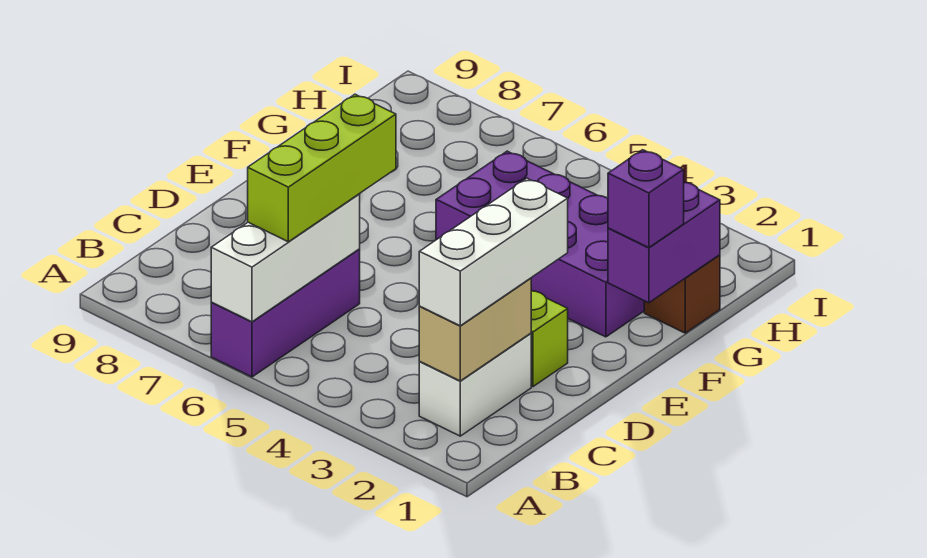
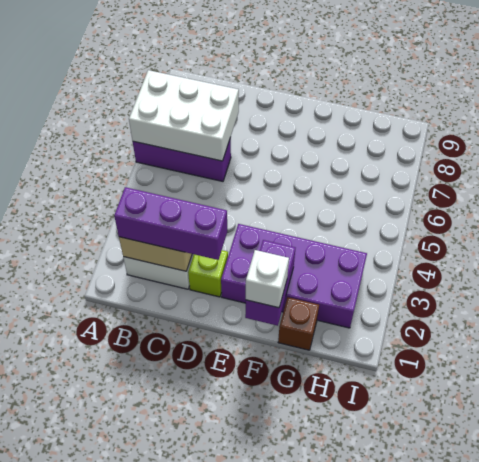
white 1x3 brick [211,194,360,322] -> white 2x3 brick [129,70,239,161]
white 1x3 brick [419,178,568,326] -> purple 1x3 brick [114,187,227,260]
lime 1x3 brick [248,94,396,242] -> none
purple 1x2 brick [608,182,720,303] -> purple 1x2 brick turned to [245,240,295,326]
purple 1x1 brick [608,150,684,248] -> white 1x1 brick [246,250,289,308]
purple 2x4 brick [436,151,644,337] -> purple 2x4 brick turned to [221,224,367,328]

